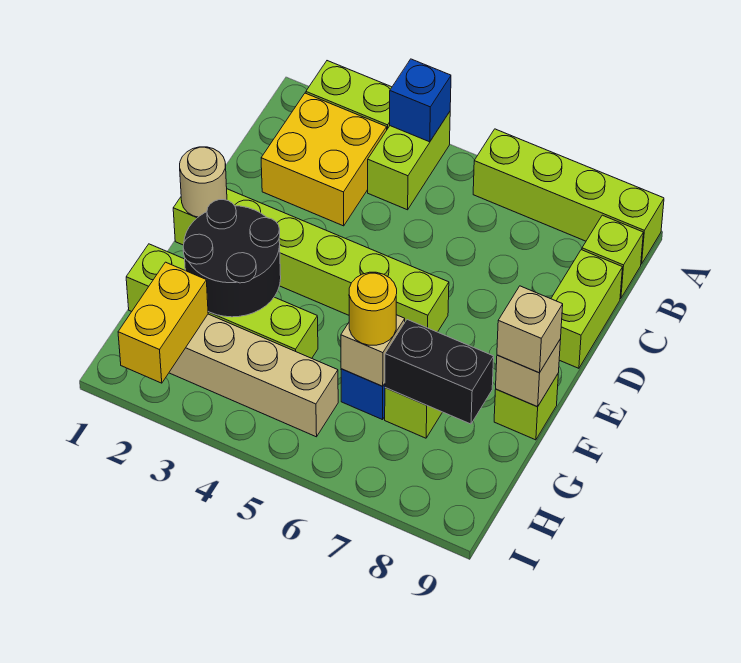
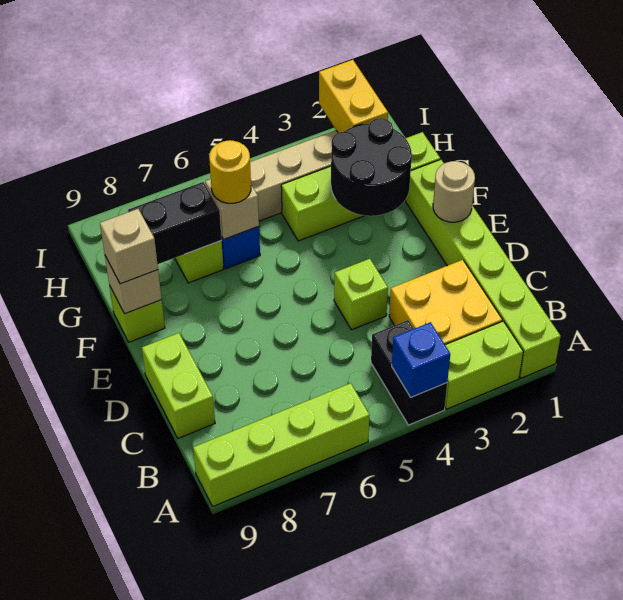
lime 1x2 brick [368,112,450,210] -> black 1x2 brick [371,320,447,425]
lime 1x1 brick [582,215,643,298] -> lime 1x1 brick moved to [334,259,388,330]
lime 1x6 brick [173,189,449,332] -> lime 1x6 brick turned to [406,159,561,378]

